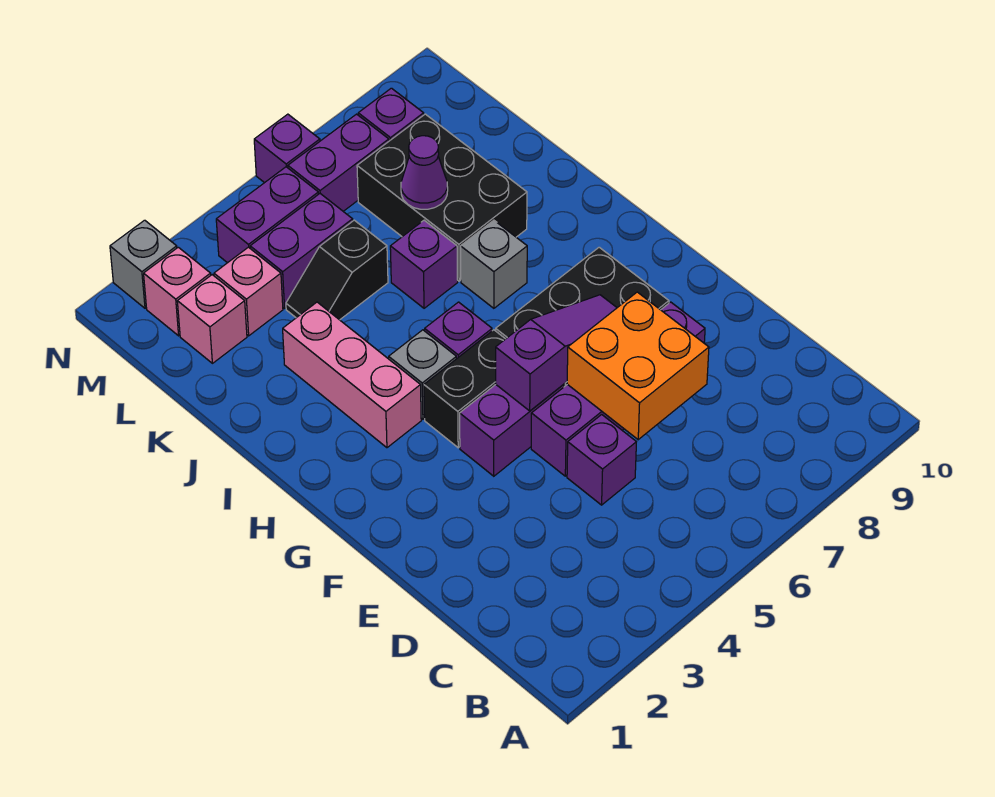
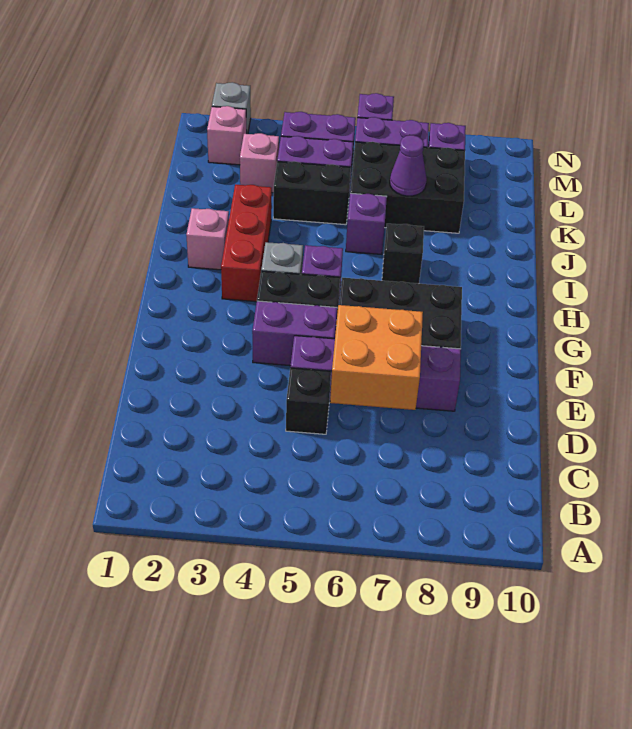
purple 1x1 brick [567,415,636,505] -> black 1x1 brick [286,368,331,434]
purple 1x3 slope [496,295,617,411] -> none
pink 1x3 brick [283,302,421,448] -> red 1x3 brick [221,185,272,302]
grey 1x1 brick [461,220,527,308] -> black 1x1 brick [382,224,424,284]
black 2x3 brick [357,114,527,281] -> black 2x3 brick turned to [350,142,465,233]
black 1x2 slope [286,220,388,320] -> black 1x2 brick [273,161,351,225]
pink 1x1 brick [177,275,247,363] -> pink 1x1 brick moved to [186,208,229,270]

